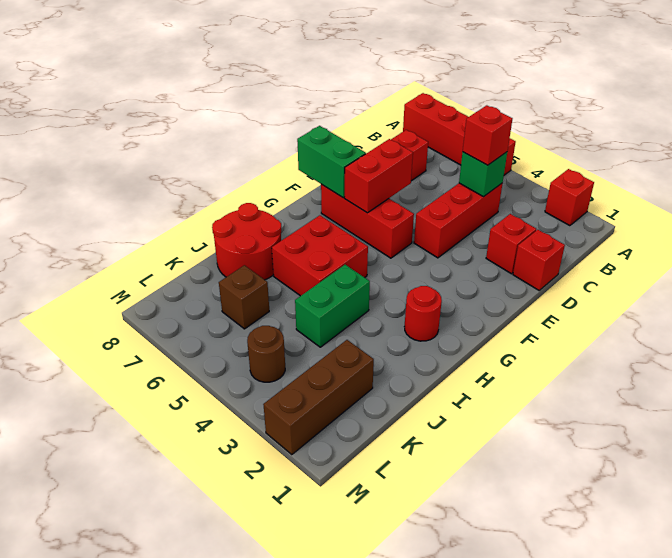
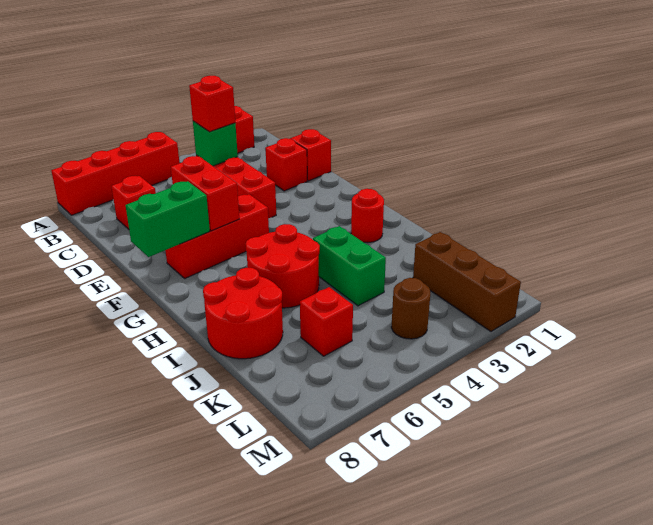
red 2x2 brick [272,215,368,296] -> red 2x2 round brick [246,224,320,308]
brown 1x1 brick [219,265,269,329] -> red 1x1 brick [300,287,353,356]

